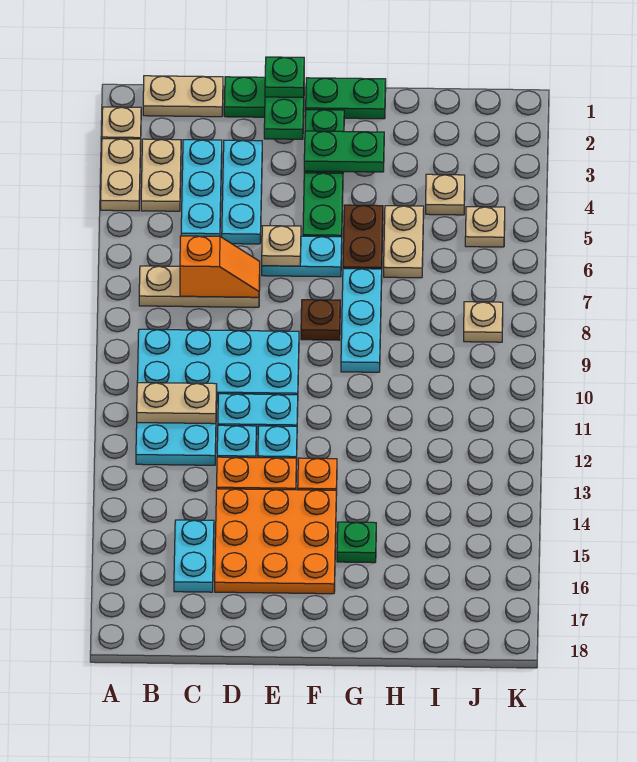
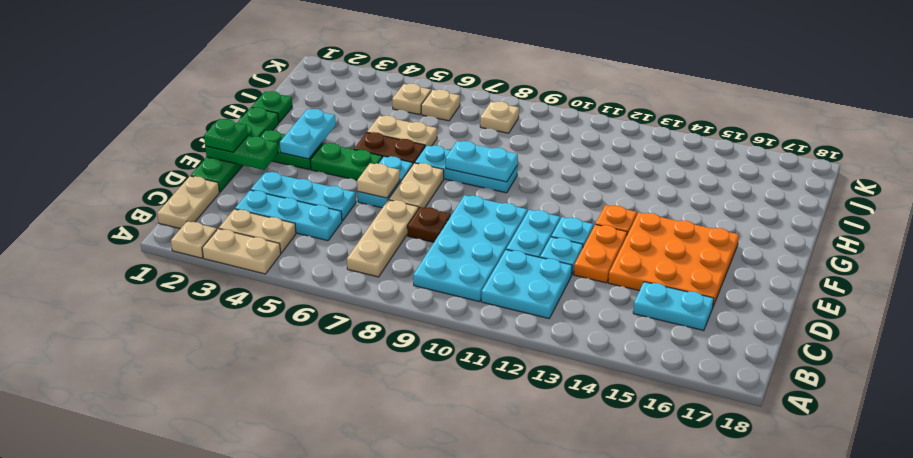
tan 1x2 plate [137,383,217,424] -> tan 1x2 plate moved to [389,163,444,209]
orange 1x2 slope [180,236,260,297] -> none
green 1x2 plate [304,131,384,172] -> cyan 1x2 plate [280,109,336,159]
brown 1x1 plate [301,300,340,340] -> brown 1x1 plate moved to [407,207,451,242]
none -> cyan 1x2 plate [445,141,518,182]
green 1x1 plate [337,522,376,563] -> green 1x1 plate moved to [252,91,292,122]
tan 1x1 plate [426,174,465,215] -> tan 1x1 plate moved to [421,89,460,121]

